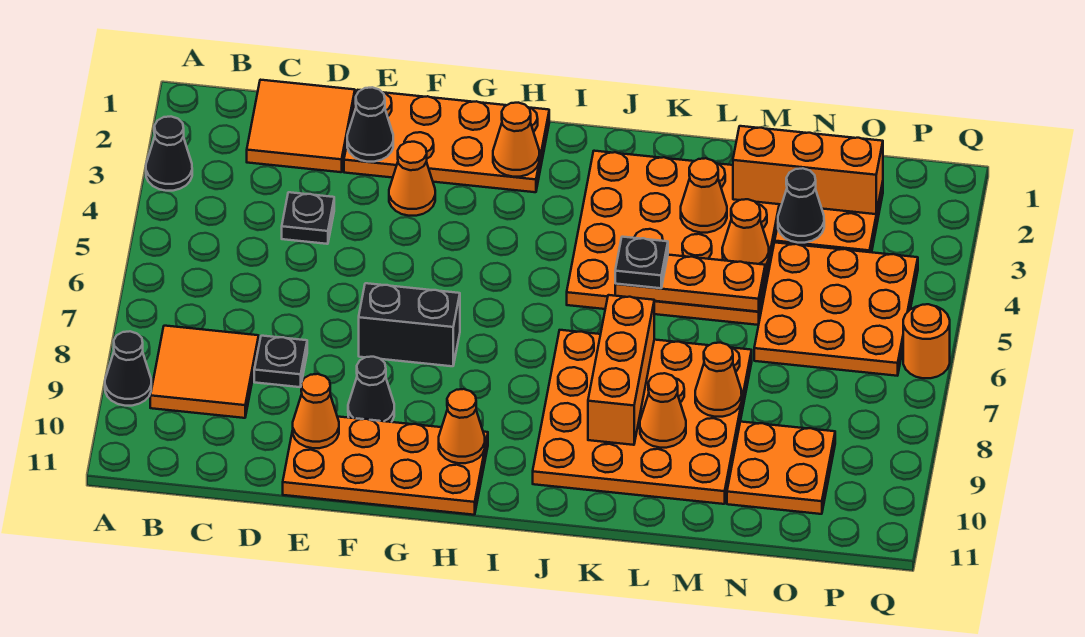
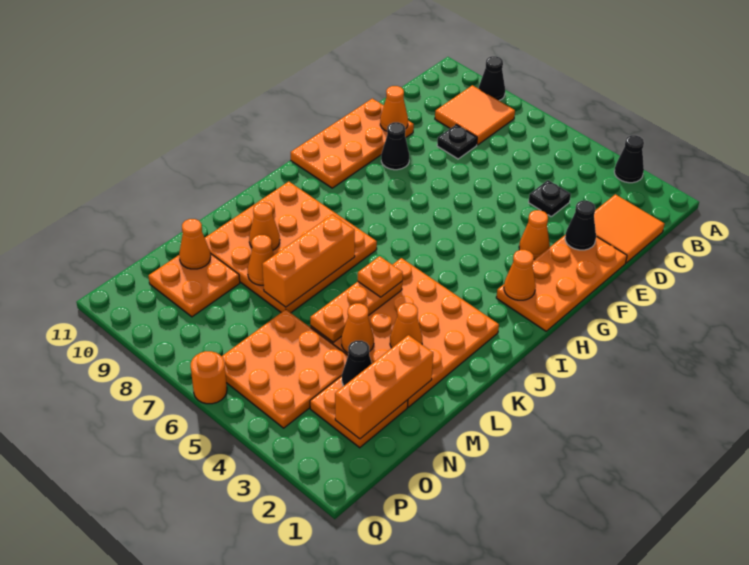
black 1x2 brick [359,283,460,366] -> none
orange 1x1 cone [439,389,485,463] -> orange 1x1 cone moved to [179,219,211,269]
black 1x1 plate [615,237,668,288] -> orange 1x1 plate [358,256,403,297]
orange 1x3 brick [588,295,654,445] -> orange 1x3 brick turned to [262,214,355,307]

